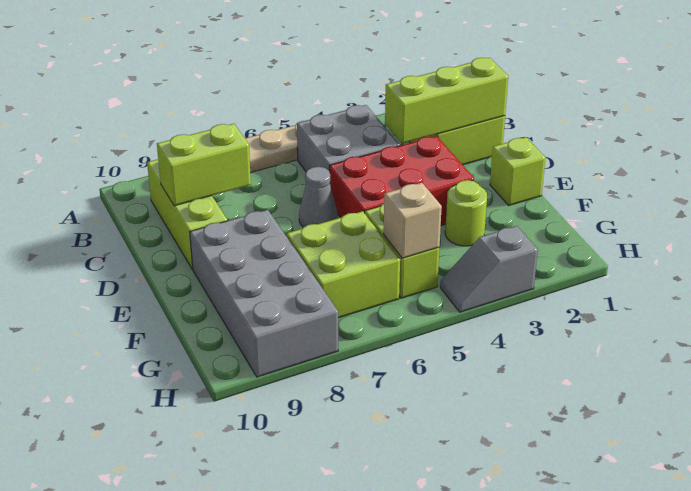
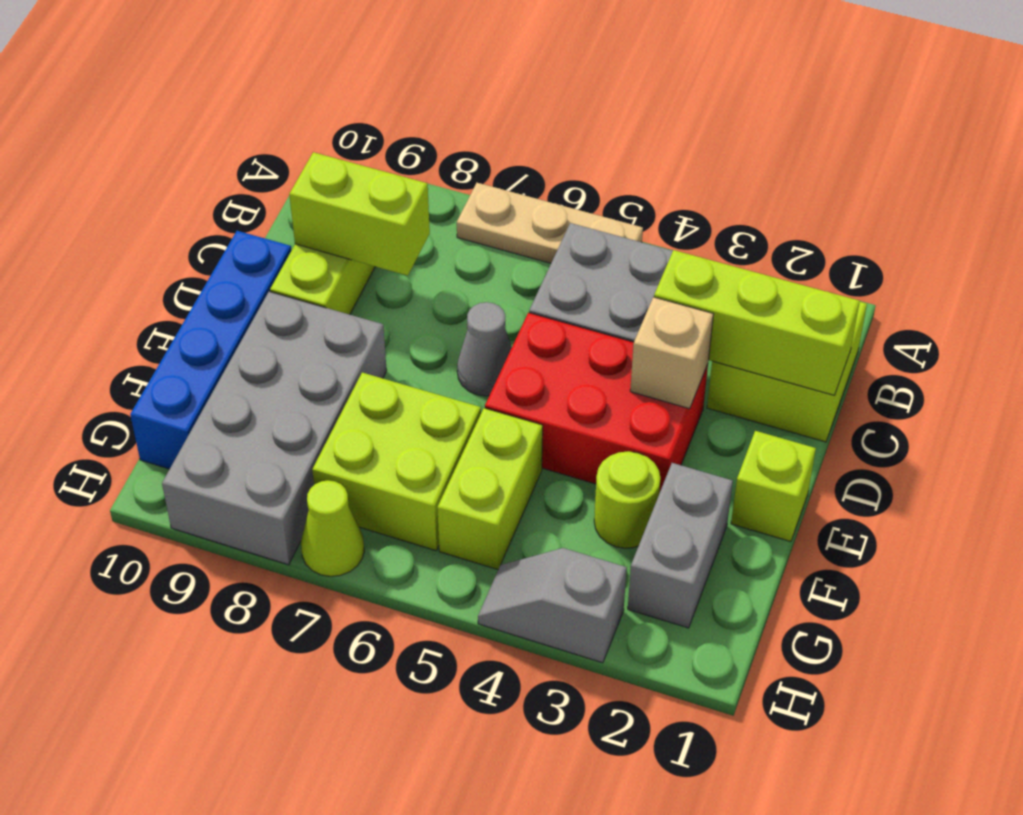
none -> blue 1x4 brick [130,231,292,469]
none -> grey 1x2 brick [628,463,733,628]
tan 1x1 brick [384,183,442,258] -> tan 1x1 brick moved to [630,297,713,409]
none -> lime 1x1 cone [301,480,364,576]

